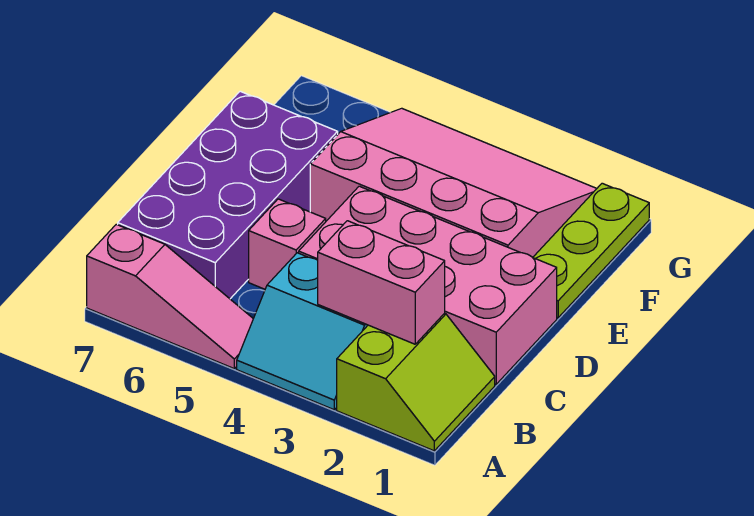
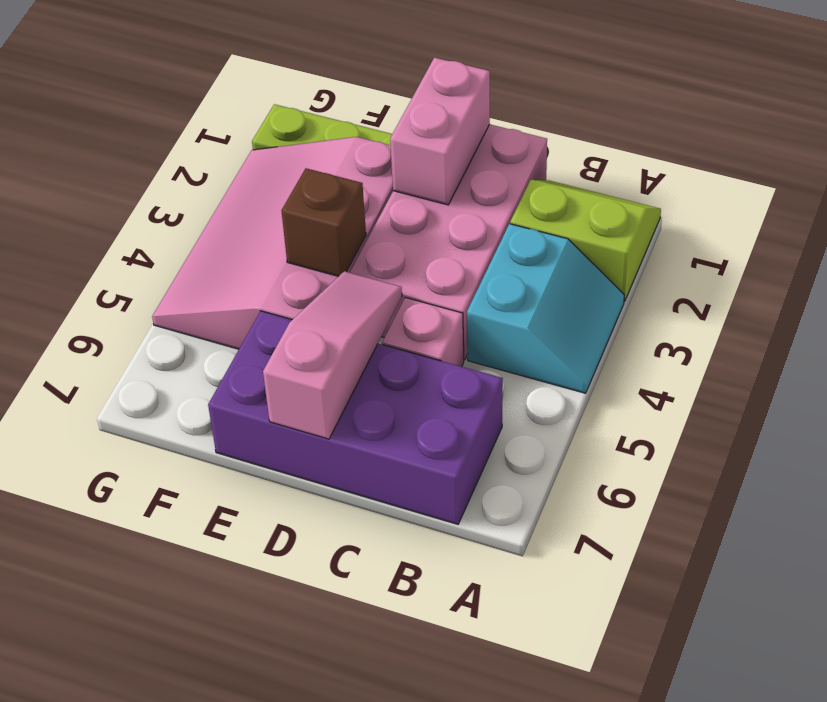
pink 1x3 slope [87,224,253,368] -> pink 1x3 slope moved to [263,271,402,439]
pink 1x2 brick [318,221,445,344] -> pink 1x2 brick moved to [390,58,490,205]
none -> brown 1x1 brick [282,168,366,276]

